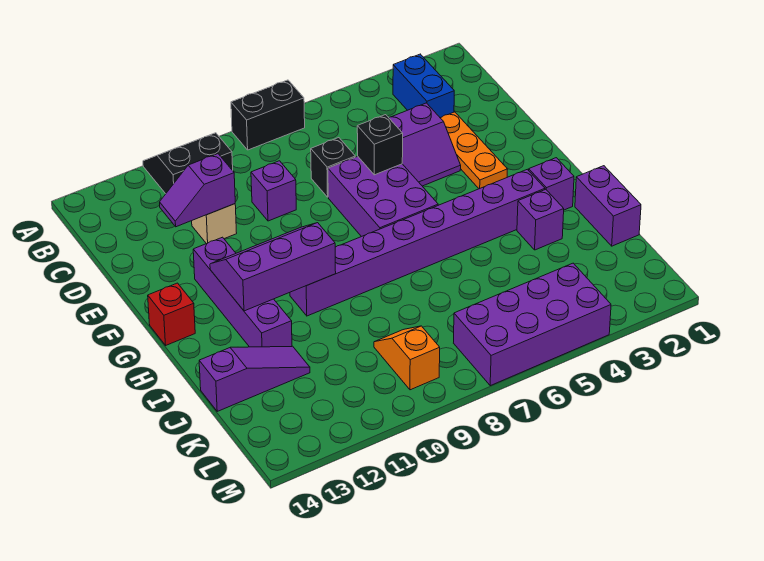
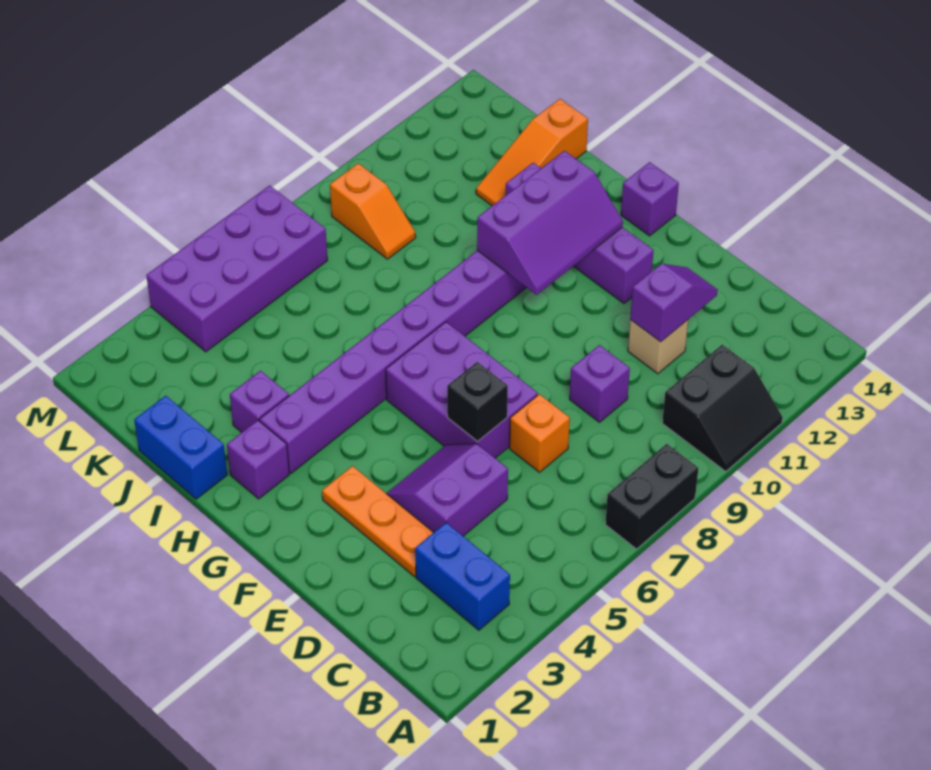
black 1x1 brick [311,138,355,197] -> orange 1x1 brick [510,394,570,472]
red 1x1 brick [148,283,195,345] -> purple 1x1 brick [621,162,679,236]
purple 1x2 brick [575,166,641,246] -> blue 1x2 brick [134,396,227,499]
purple 1x3 slope [199,346,310,411] -> orange 1x3 slope [476,99,588,206]

